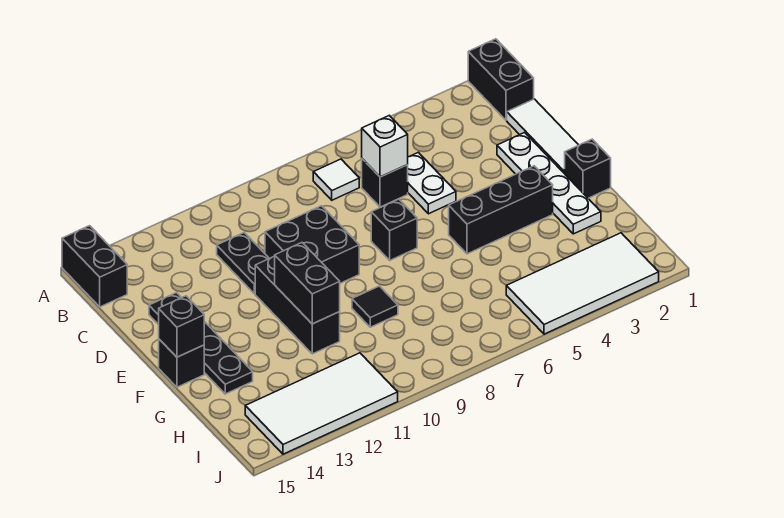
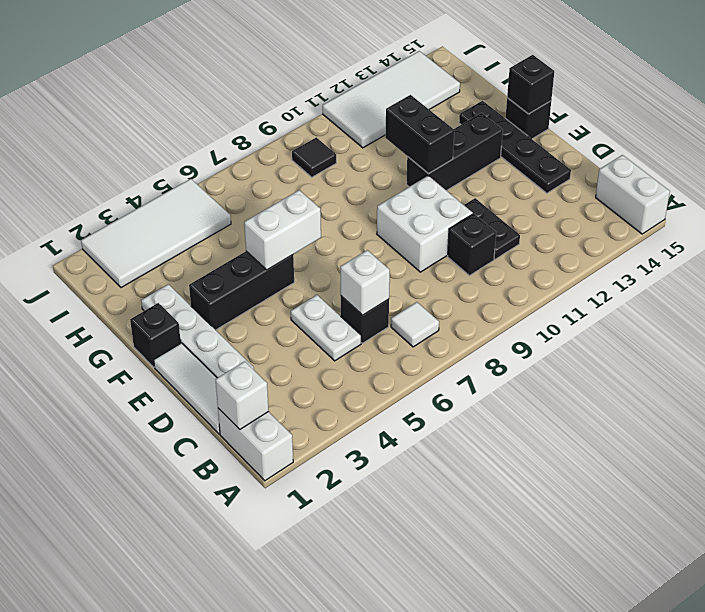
black 1x2 brick [468,39,534,120] -> white 1x2 brick [218,408,293,481]
black 1x2 brick [62,226,127,307] -> white 1x2 brick [596,155,670,234]
none -> white 1x1 brick [216,361,269,429]
black 2x2 brick [265,206,359,283] -> white 2x2 brick [377,176,473,272]
black 1x1 brick [371,199,417,260] -> black 1x1 brick moved to [448,214,496,276]
black 1x3 brick [255,256,340,354] -> black 1x3 brick turned to [406,113,503,191]
none -> white 1x2 brick [244,190,321,270]
black 1x1 tile [352,286,398,327] -> black 1x1 tile moved to [292,137,336,177]

